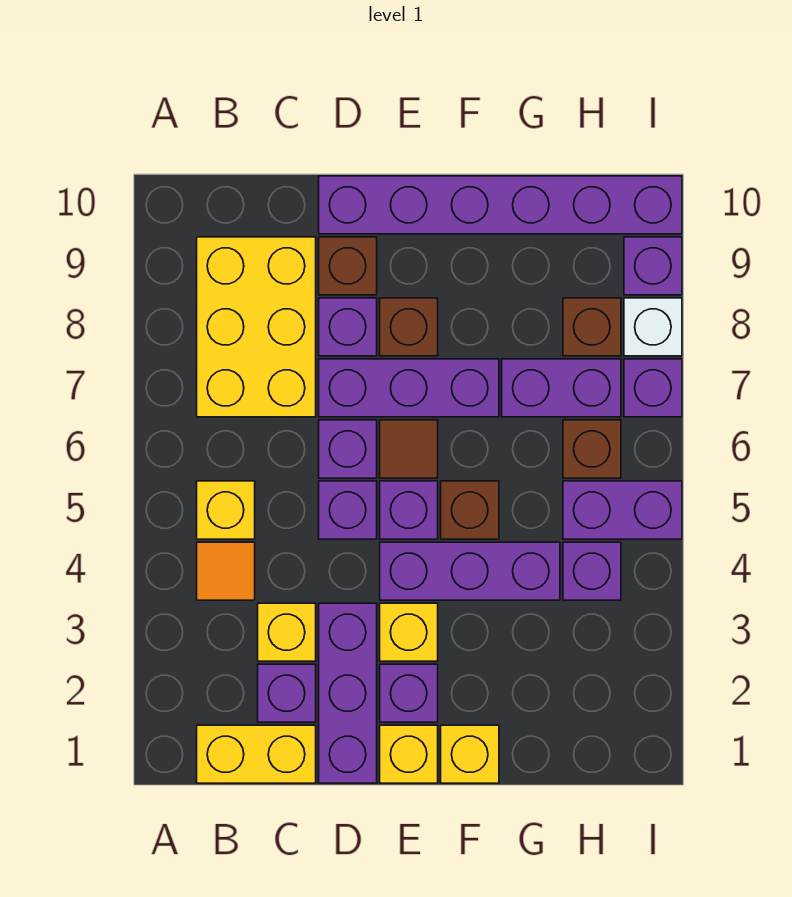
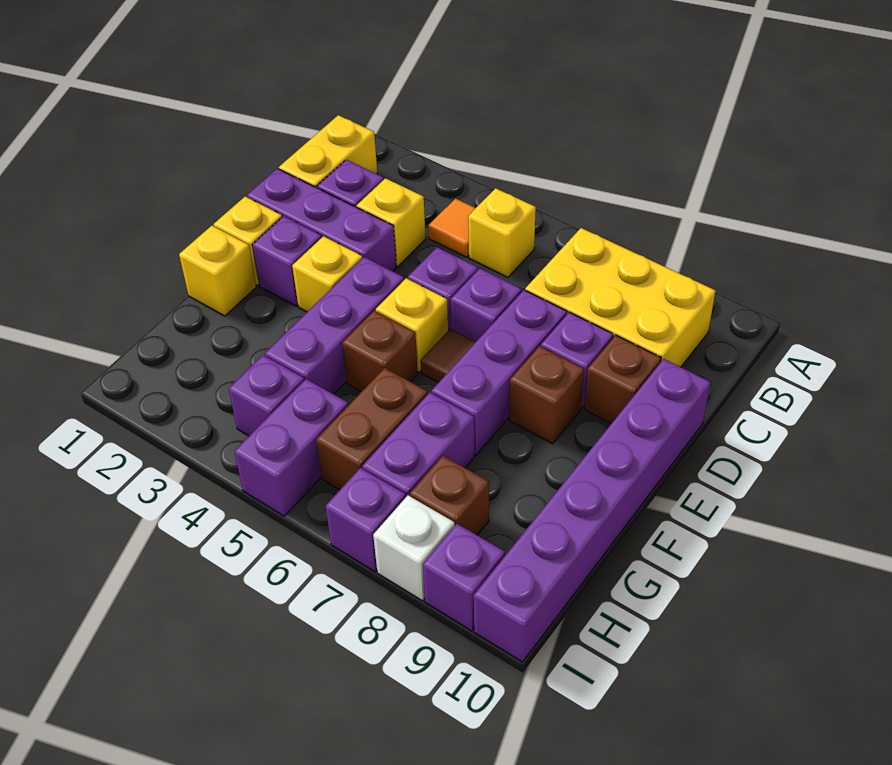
purple 1x1 brick [380,481,438,539] -> yellow 1x1 brick [376,278,448,372]
brown 1x1 brick [563,420,621,478] -> brown 1x2 brick [316,368,428,490]

